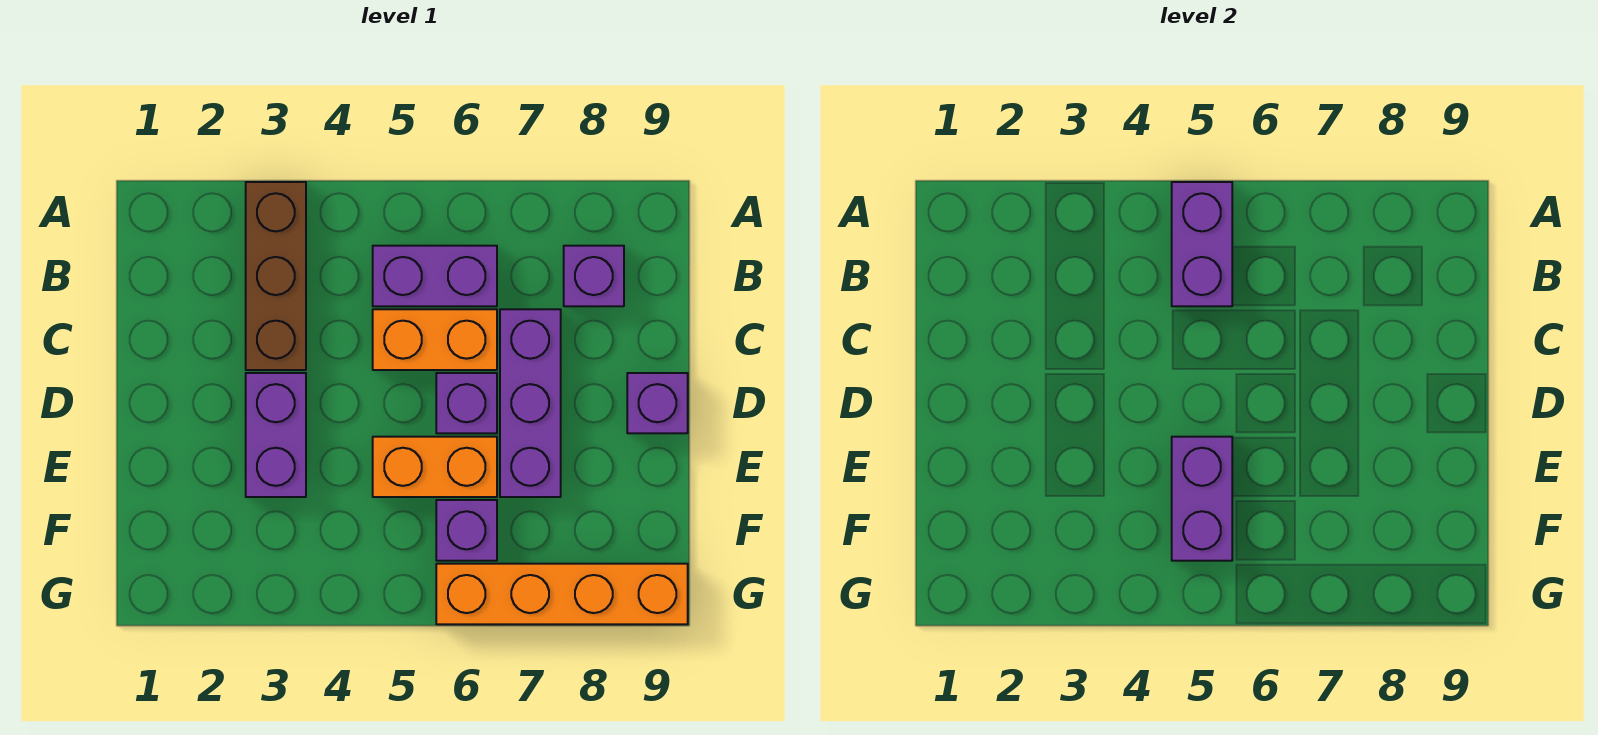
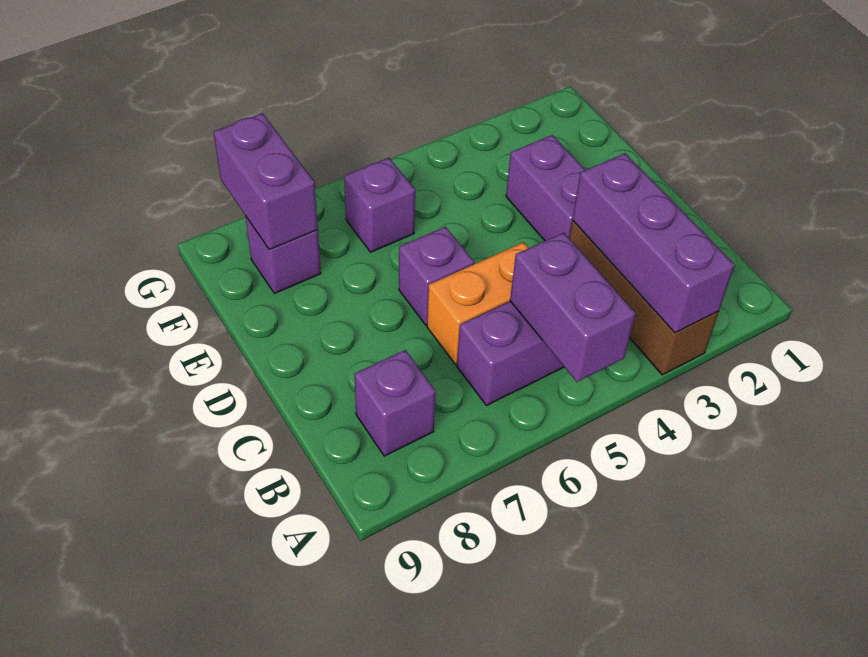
purple 1x3 brick [500,309,561,497] -> purple 1x3 brick moved to [572,153,735,333]
purple 1x1 brick [627,373,688,433] -> purple 1x1 brick moved to [245,216,321,294]
orange 1x2 brick [373,437,497,497] -> none
purple 1x2 brick [1172,437,1232,561] -> purple 1x2 brick moved to [214,113,318,250]
orange 1x4 brick [436,564,688,624] -> none

